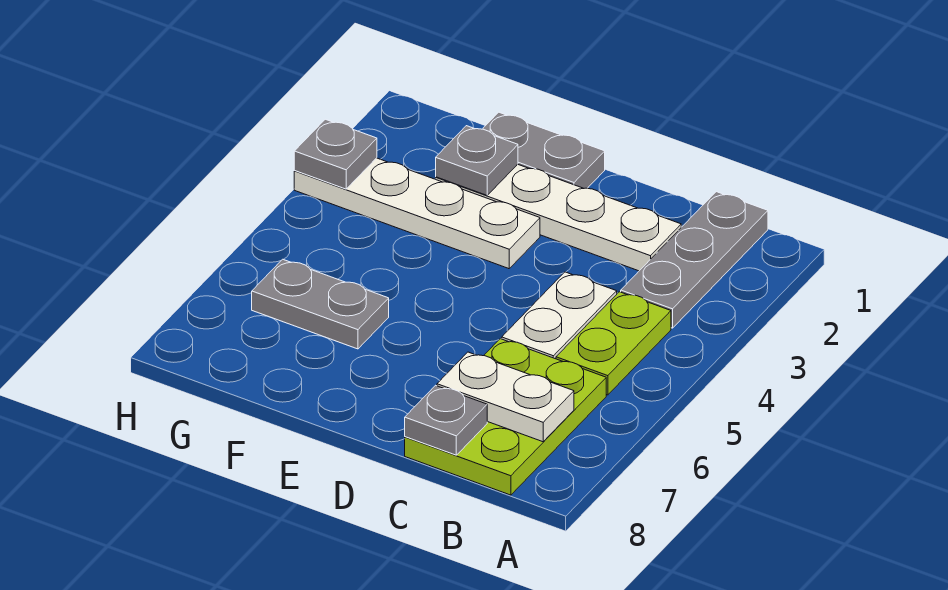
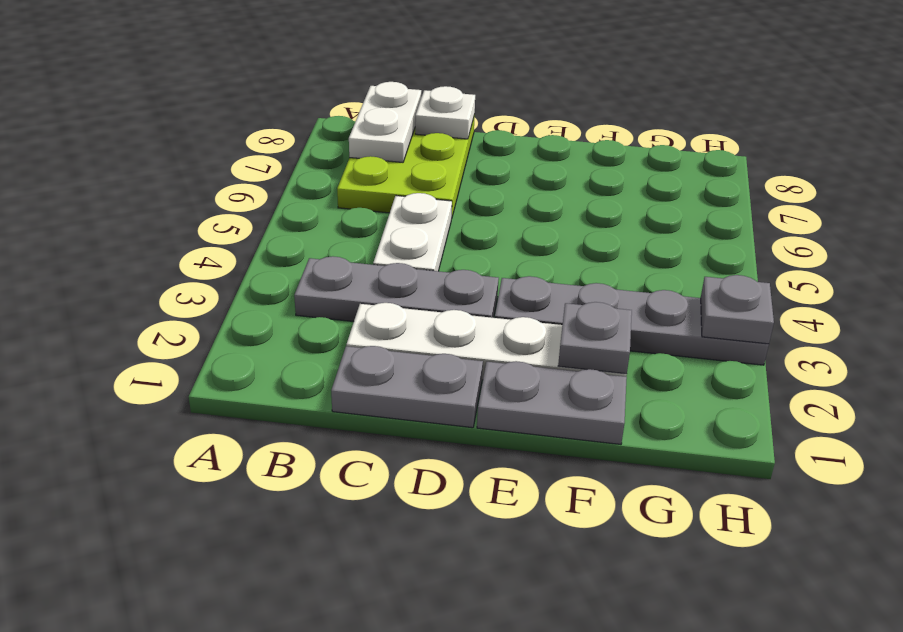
grey 1x3 plate [621,192,768,328] -> grey 1x3 plate turned to [294,256,499,322]
lime 1x2 plate [556,292,671,395] -> none
white 1x2 plate [437,352,574,442] -> white 1x2 plate turned to [349,82,421,162]
grey 1x1 plate [405,385,487,455] -> white 1x1 plate [415,86,475,139]
white 1x4 plate [294,158,540,269] -> grey 1x4 plate [495,276,769,365]
grey 1x2 plate [252,259,389,349] -> grey 1x2 plate moved to [331,346,483,428]

